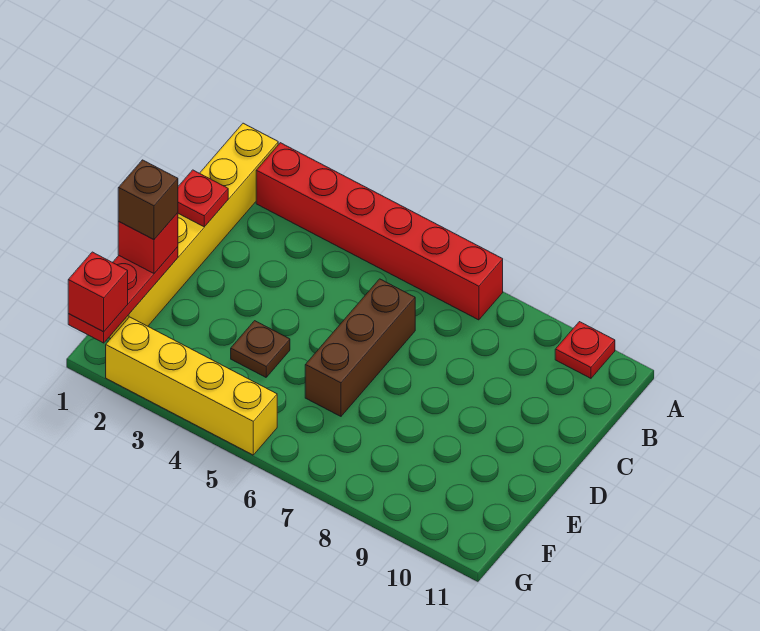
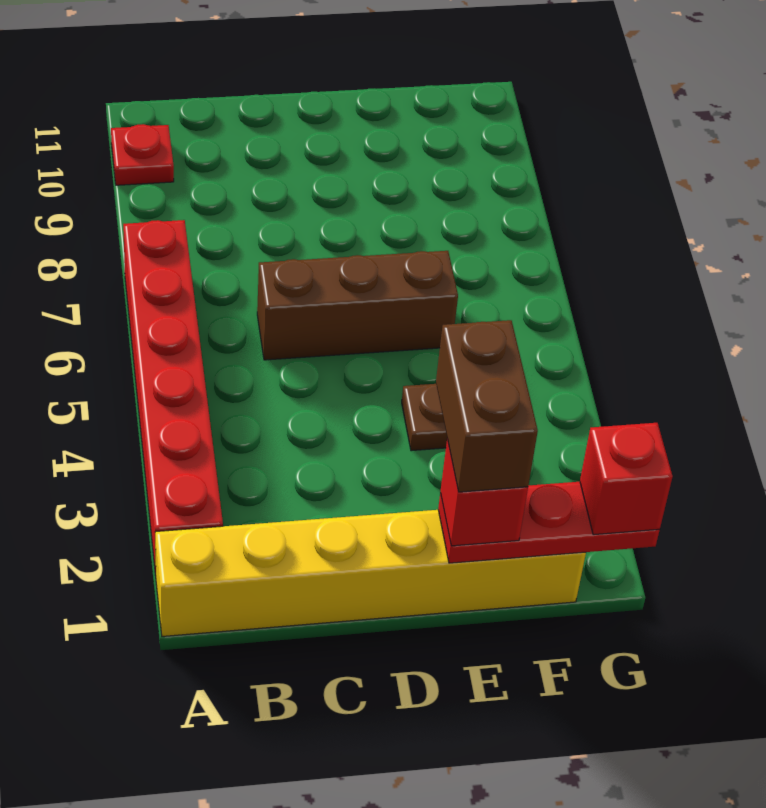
red 1x1 plate [178,170,228,227] -> none
brown 1x1 brick [118,160,178,240] -> brown 1x2 brick [436,320,538,492]
yellow 1x4 brick [106,317,277,455] -> none

